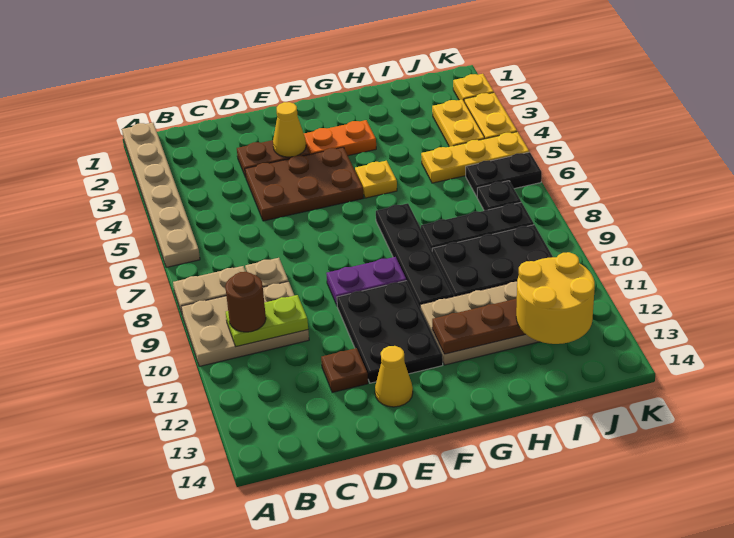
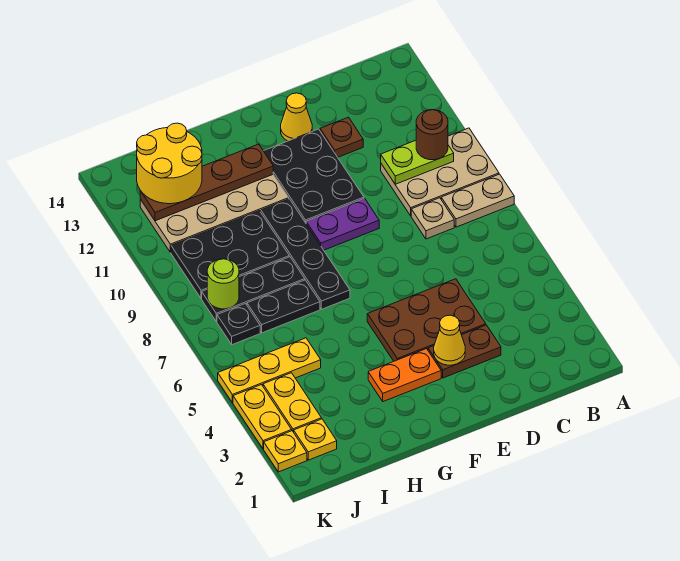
tan 1x6 plate [122,123,200,267] -> none
yellow 1x1 plate [355,161,397,198] -> yellow 1x1 plate moved to [294,419,337,460]
black 1x2 plate [466,152,542,196] -> black 1x2 plate moved to [247,280,320,333]
none -> lime 1x1 round brick [207,259,239,309]

